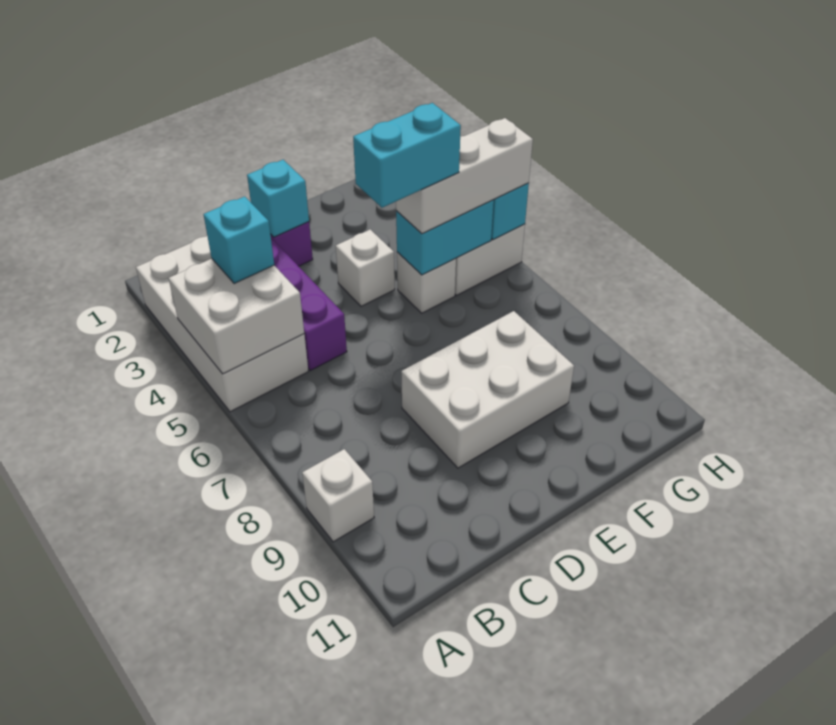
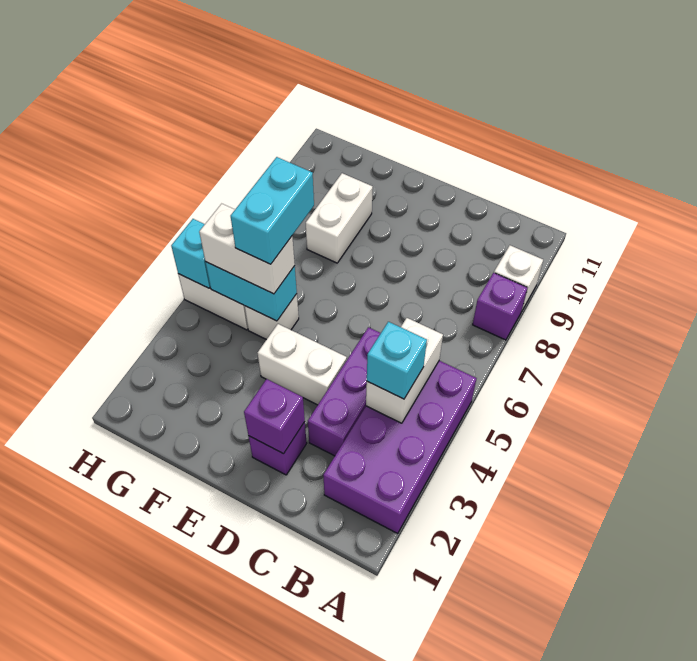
white 2x4 brick [136,236,308,412] -> purple 2x4 brick [323,360,477,533]
white 2x2 brick [169,259,304,374] -> white 1x2 brick [366,318,443,423]
none -> purple 1x1 brick [473,273,527,340]
cyan 1x1 brick [247,160,309,237] -> purple 1x1 brick [244,379,305,454]
white 2x3 brick [401,311,574,468] -> white 1x2 brick [306,173,373,263]
white 1x1 brick [336,229,395,306] -> white 1x2 brick [258,324,347,405]
cyan 1x2 brick [353,103,461,208] -> cyan 1x2 brick turned to [231,157,314,264]
white 1x3 brick [396,118,533,234] -> white 1x2 brick [199,204,295,294]

